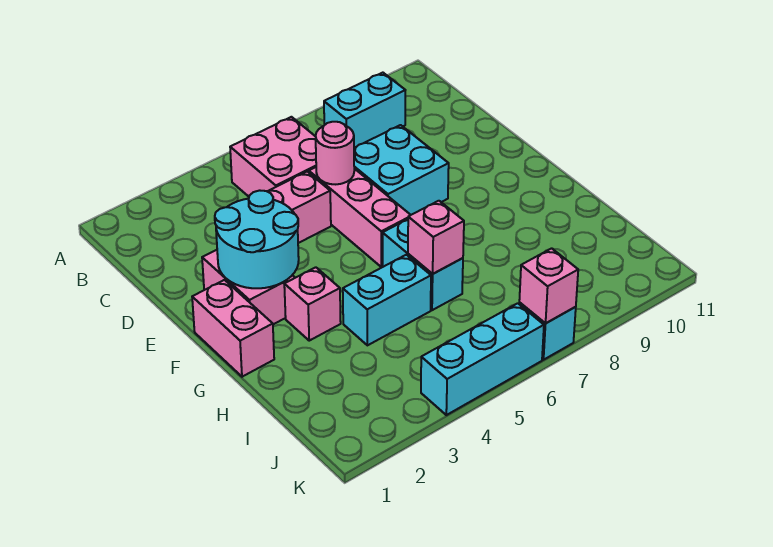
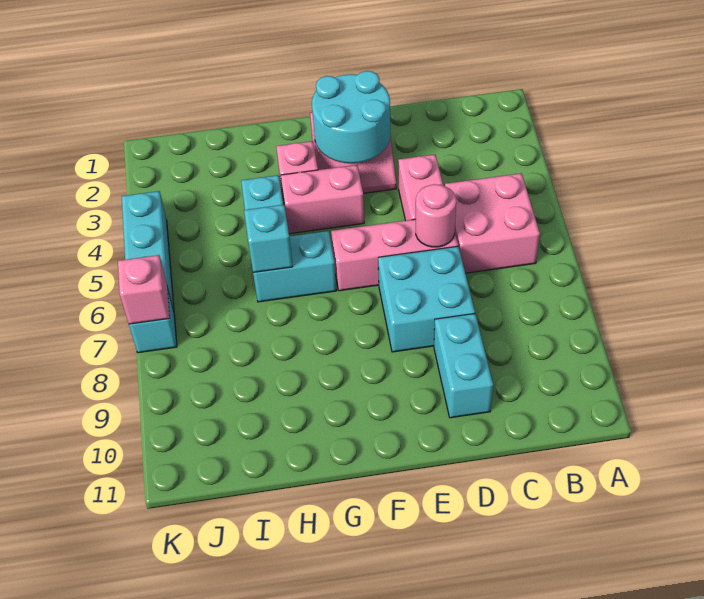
cyan 1x2 brick [324,73,405,148] -> cyan 1x2 brick moved to [434,314,493,418]
pink 1x2 brick [192,280,274,377] -> pink 1x2 brick moved to [281,165,364,234]
pink 1x1 brick [408,201,464,274] -> cyan 1x1 brick [244,205,293,272]

